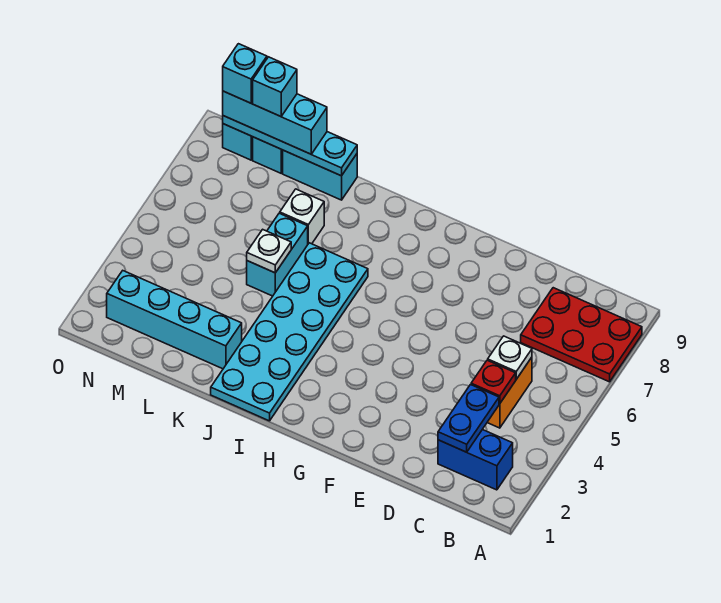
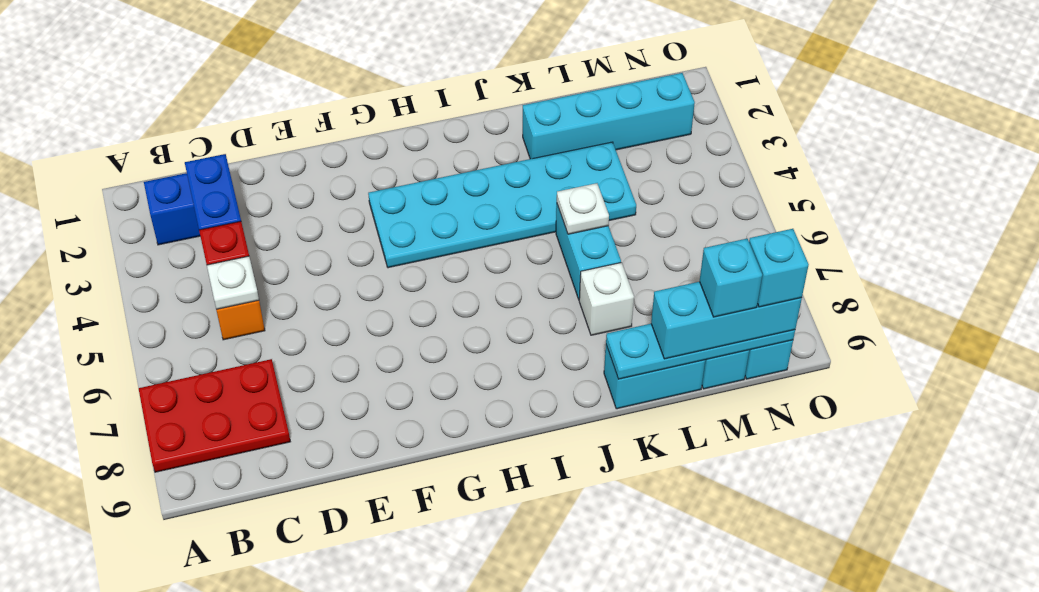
cyan 2x6 plate [211,243,368,421] -> cyan 2x6 plate turned to [368,142,636,268]

